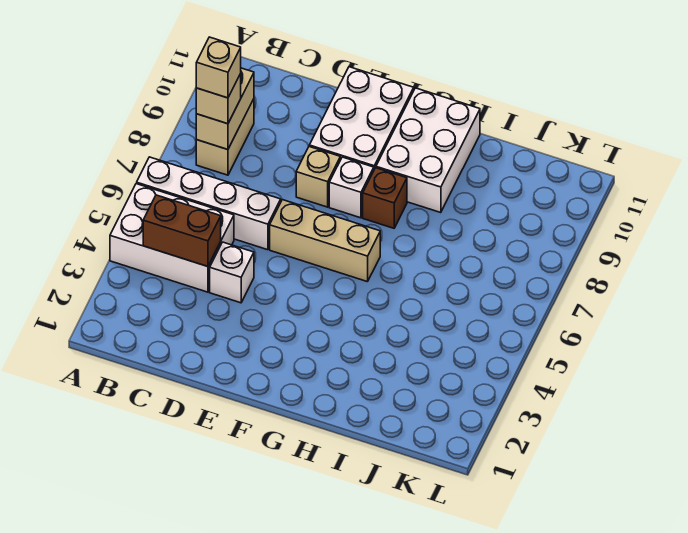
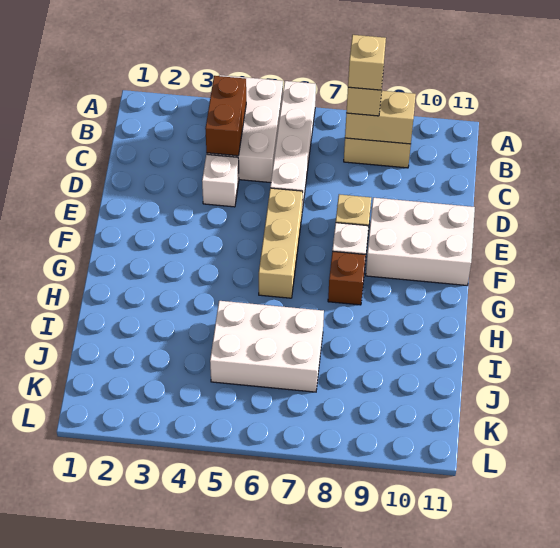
white 2x3 brick [376,88,480,213] -> white 2x3 brick moved to [210,301,324,392]

